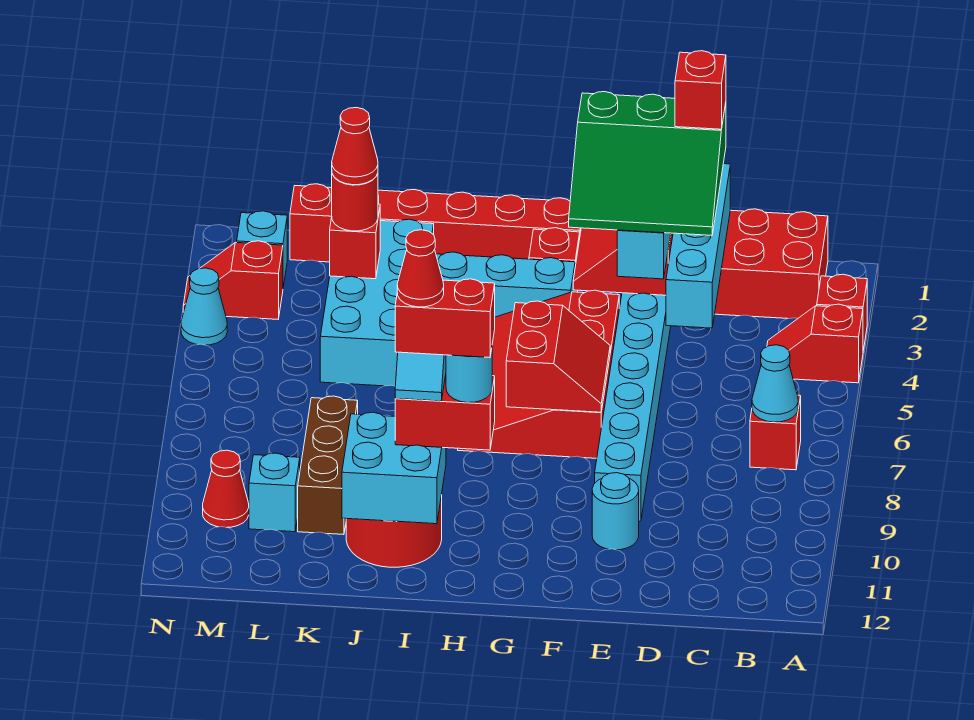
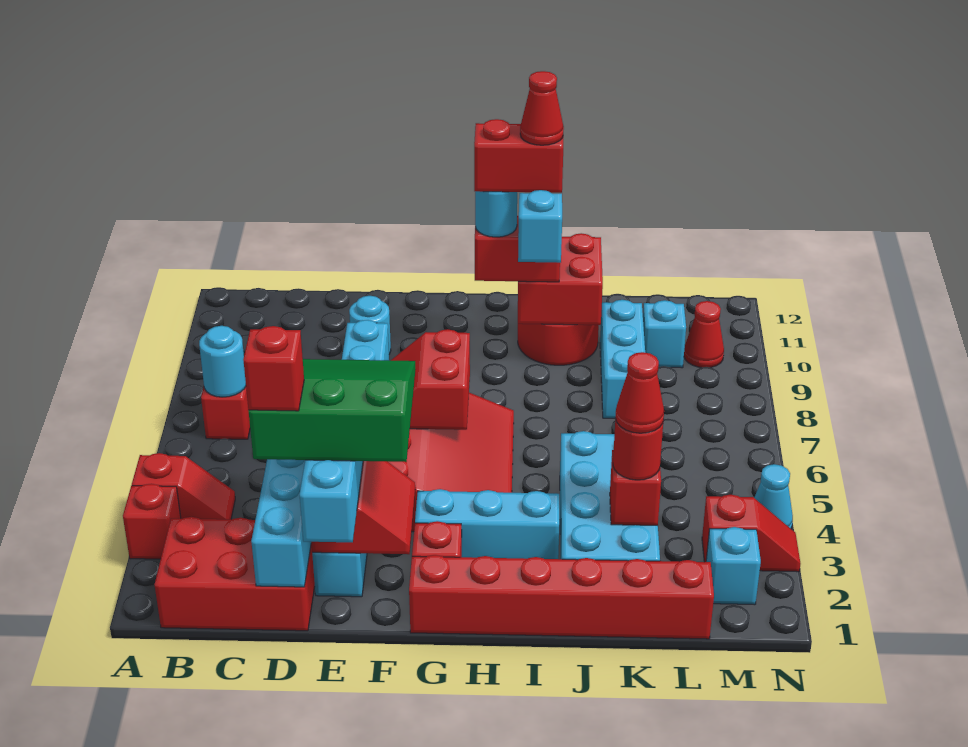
cyan 1x1 cone [752,345,798,422] -> cyan 1x1 round brick [199,326,246,397]
cyan 2x2 brick [342,412,446,524] -> red 2x2 brick [518,233,603,325]
brown 1x3 brick [298,396,358,535] -> cyan 1x3 brick [600,300,645,418]

